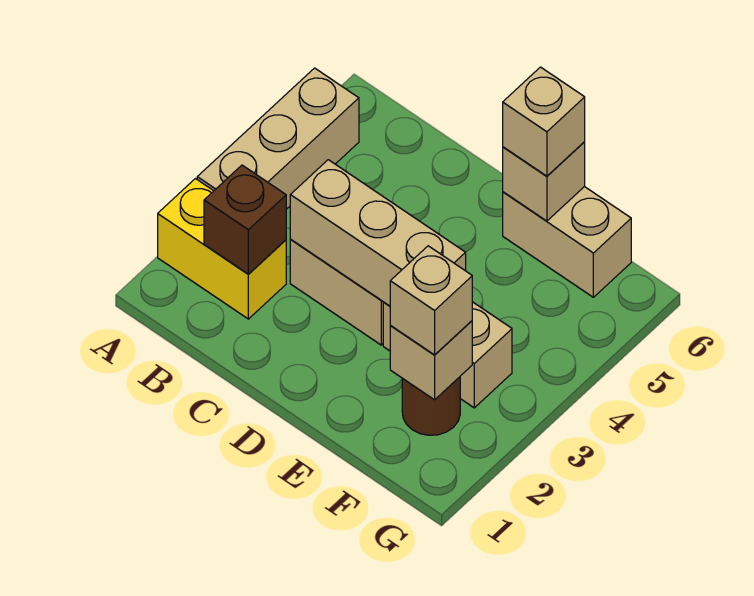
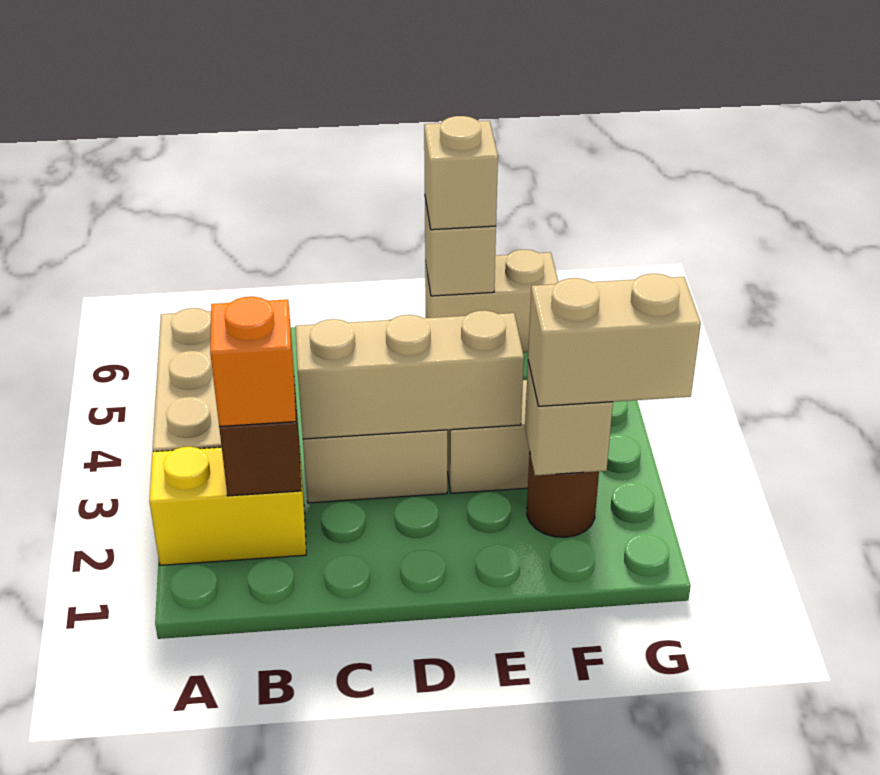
none -> orange 1x1 brick [210,297,296,426]
tan 1x1 brick [390,246,472,355] -> tan 1x2 brick [528,274,701,406]

